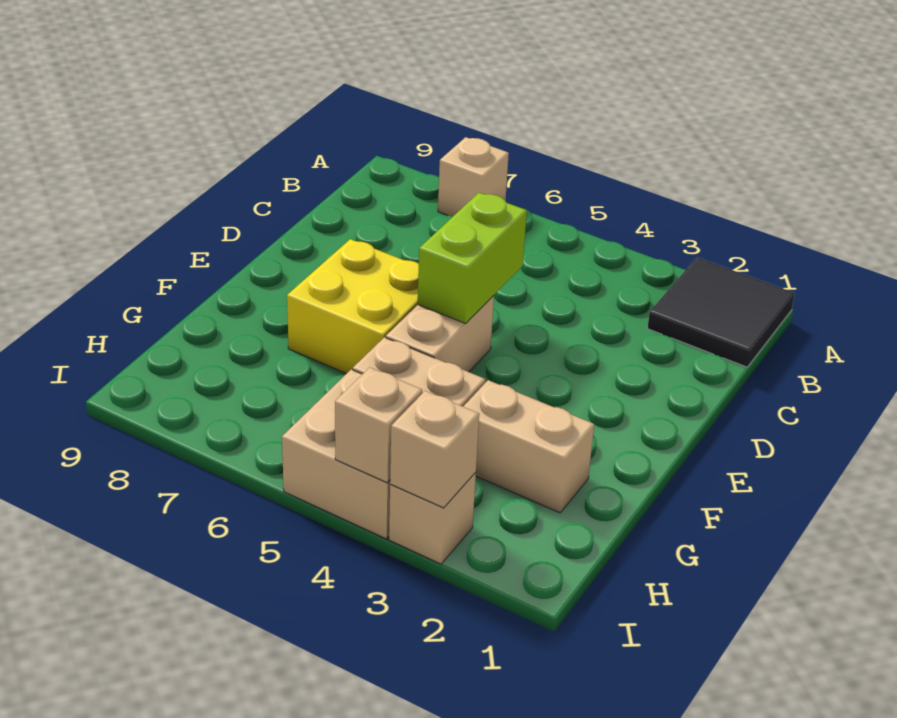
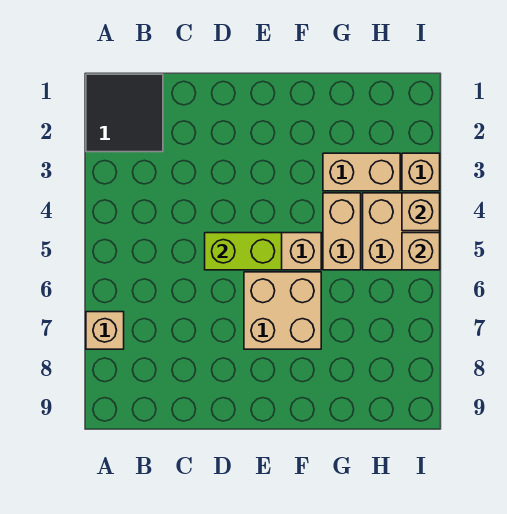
yellow 2x2 brick [287,239,419,374] -> tan 2x2 brick [244,272,321,349]
tan 1x2 brick [463,380,594,513] -> tan 1x2 brick turned to [323,153,400,191]
tan 1x1 brick [390,391,479,508] -> tan 1x1 brick moved to [402,233,440,270]

